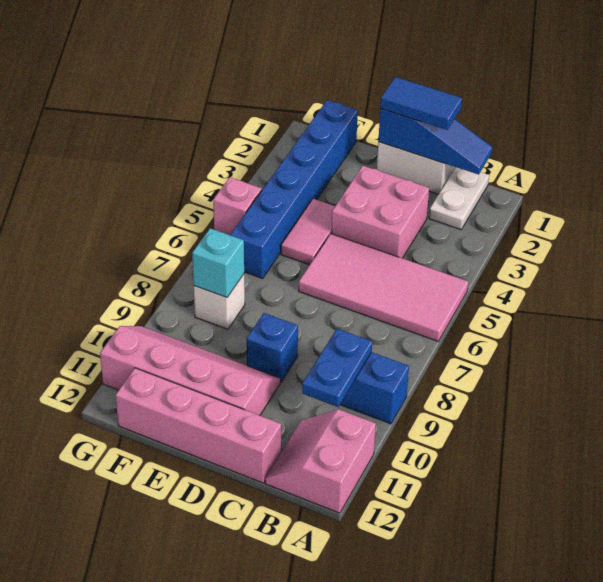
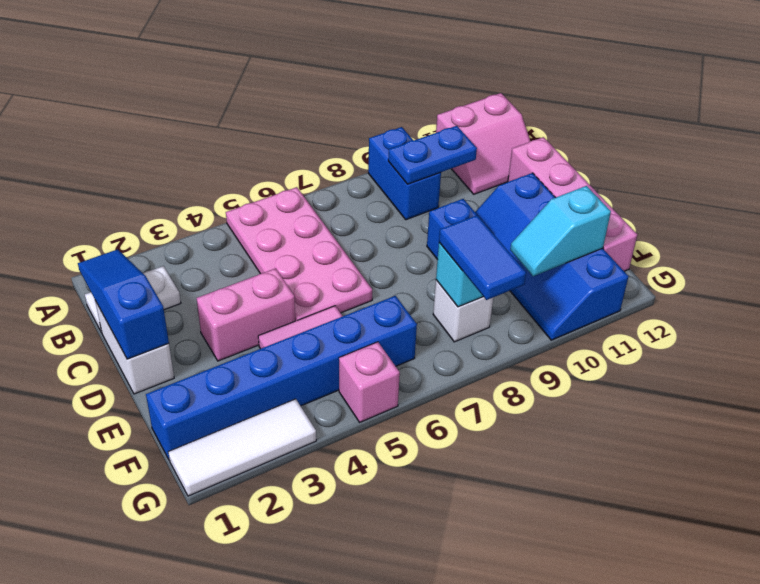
pink 2x4 tile [299,234,468,341] -> pink 2x4 plate [226,187,372,321]
blue 1x2 tile [380,77,462,130] -> blue 1x2 tile moved to [439,215,526,300]
pink 2x2 brick [331,166,429,258] -> pink 1x2 brick [197,268,295,361]
pink 2x4 slope [100,326,280,415] -> blue 2x4 slope [475,173,628,340]
none -> cyan 1x2 slope [510,186,611,276]
none -> white 1x3 tile [168,399,316,496]

